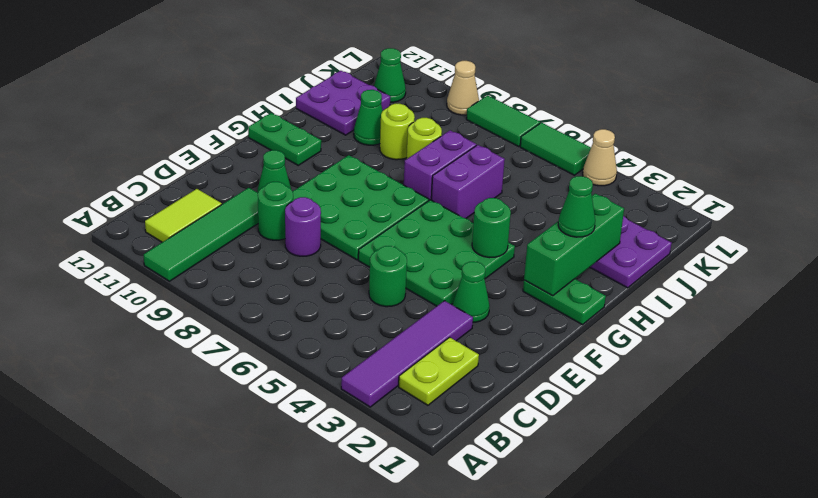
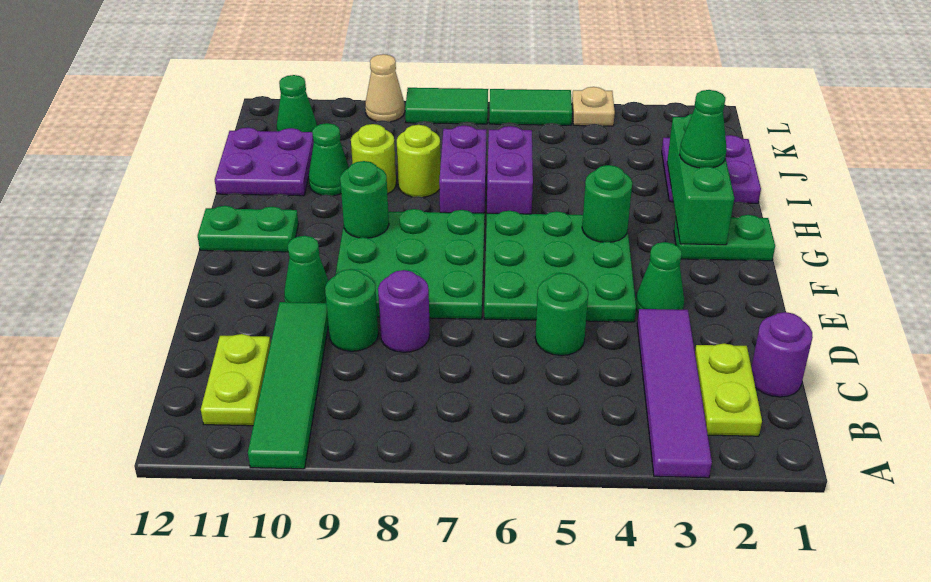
lime 1x2 tile [145,189,222,242] -> lime 1x2 plate [201,334,271,426]
none -> purple 1x1 round brick [751,312,813,397]
none -> green 1x1 round brick [340,161,389,238]
tan 1x1 cone [583,129,617,186] -> tan 1x1 plate [572,87,615,126]

